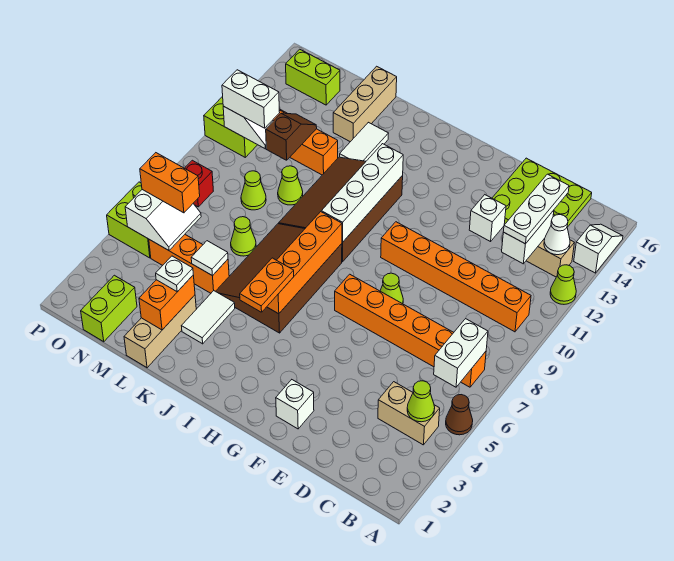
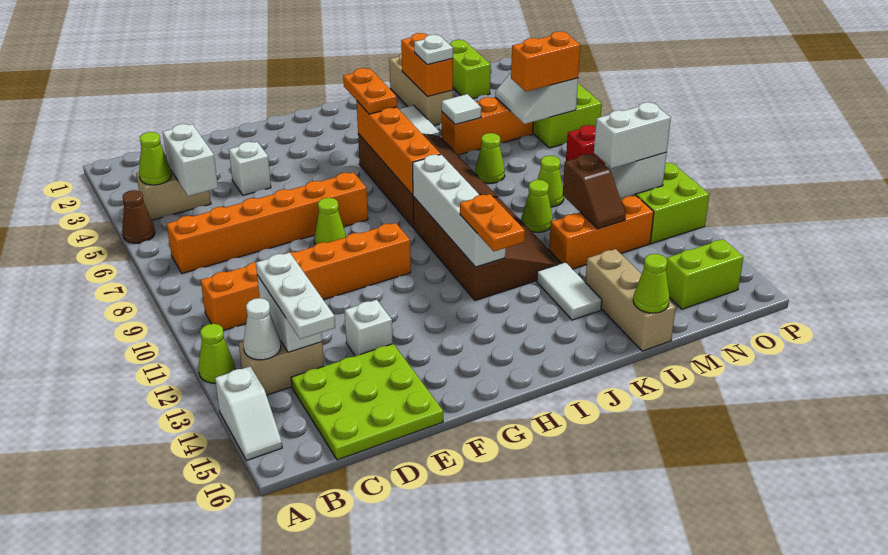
white 1x2 brick [434,319,488,387] -> white 1x2 brick moved to [163,124,218,196]
white 1x1 brick [276,380,314,429] -> white 1x1 brick moved to [229,142,271,195]
none -> orange 1x2 plate [460,194,525,251]
none -> lime 1x1 cone [633,254,670,313]

